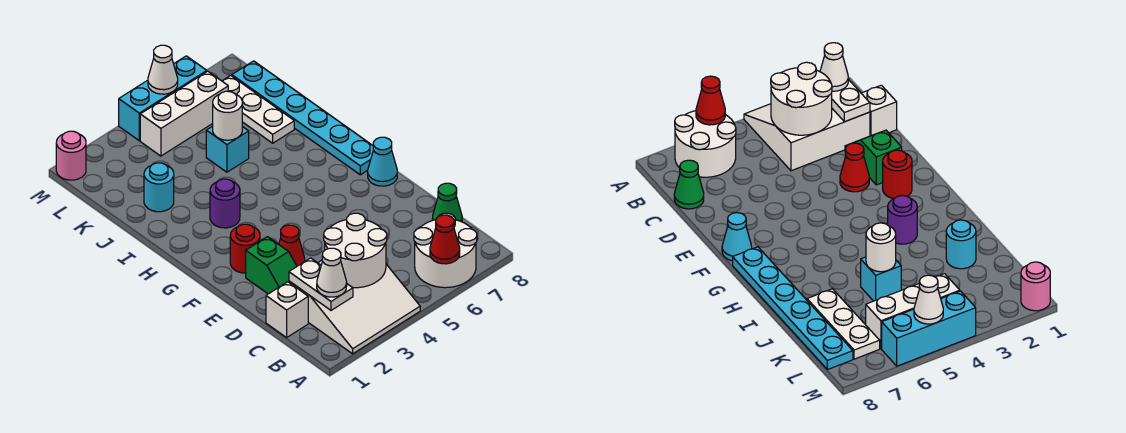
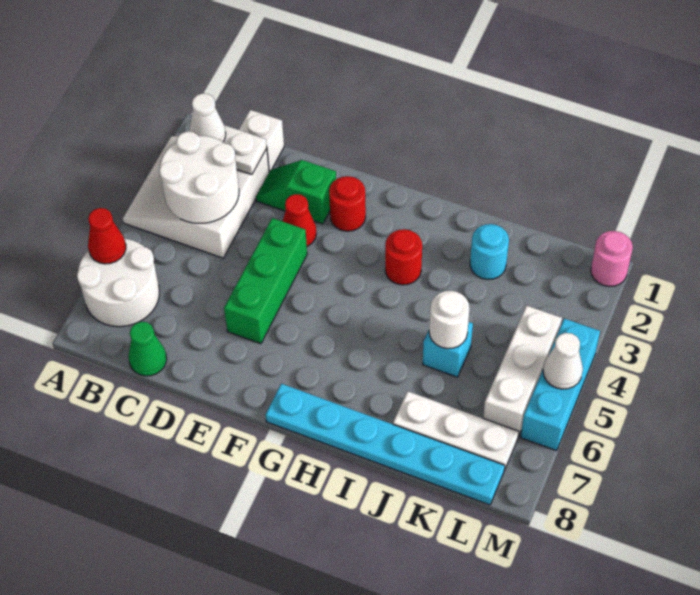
none -> green 1x3 brick [224,218,307,344]
cyan 1x1 cone [368,137,397,186] -> none
purple 1x1 round brick [210,179,240,228] -> red 1x1 round brick [385,229,422,285]

